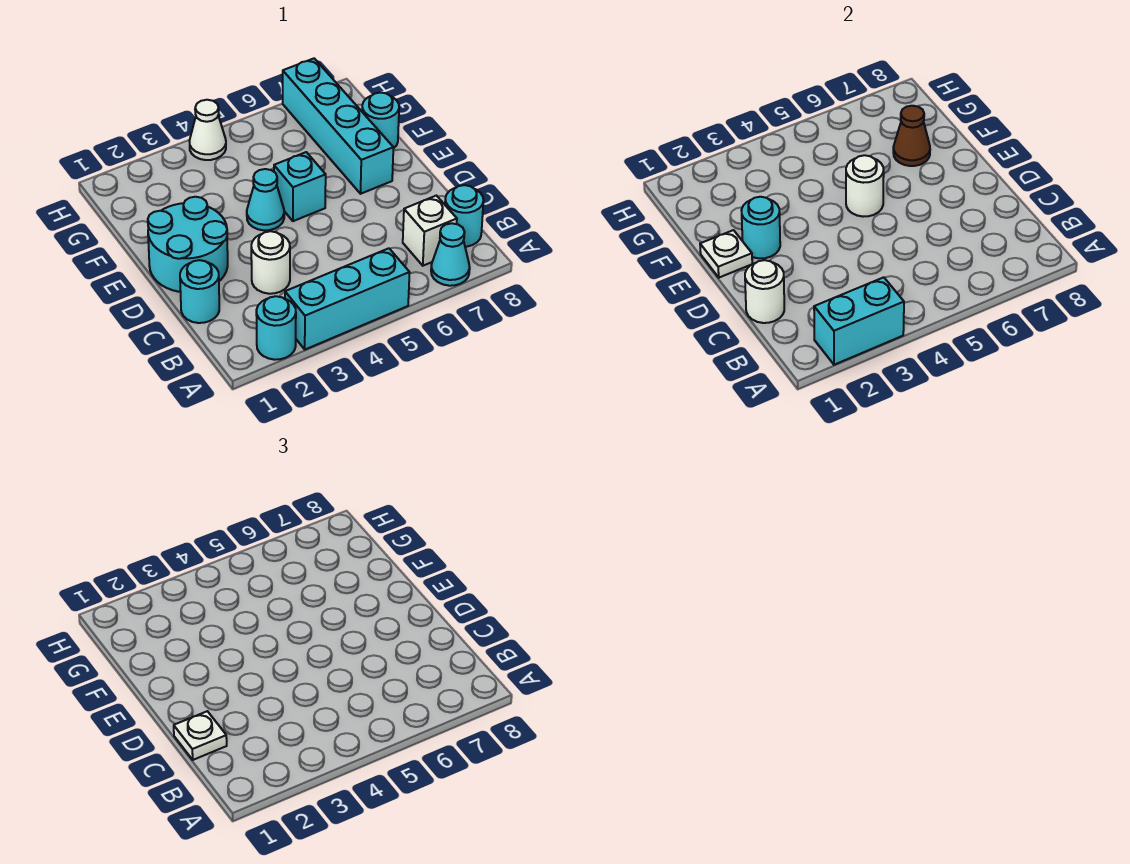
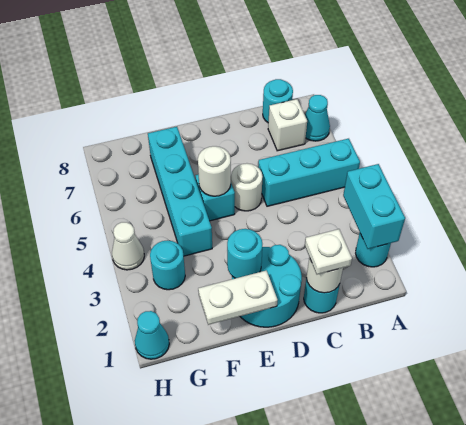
cyan 1x3 brick [285,248,410,349] -> cyan 1x3 brick turned to [258,139,360,206]
white 1x1 round brick [251,231,290,294] -> white 1x1 round brick moved to [231,163,263,211]
white 1x1 plate [700,230,752,278] -> white 1x2 plate [198,270,278,325]
cyan 1x1 cone [247,169,284,230] -> cyan 1x1 cone moved to [135,311,169,359]
cyan 1x4 brick [283,59,393,194] -> cyan 1x4 brick turned to [148,127,212,256]
brown 1x1 cone [893,106,930,166] -> none
cyan 1x1 round brick [362,93,399,149] -> cyan 1x1 round brick moved to [150,240,185,290]

